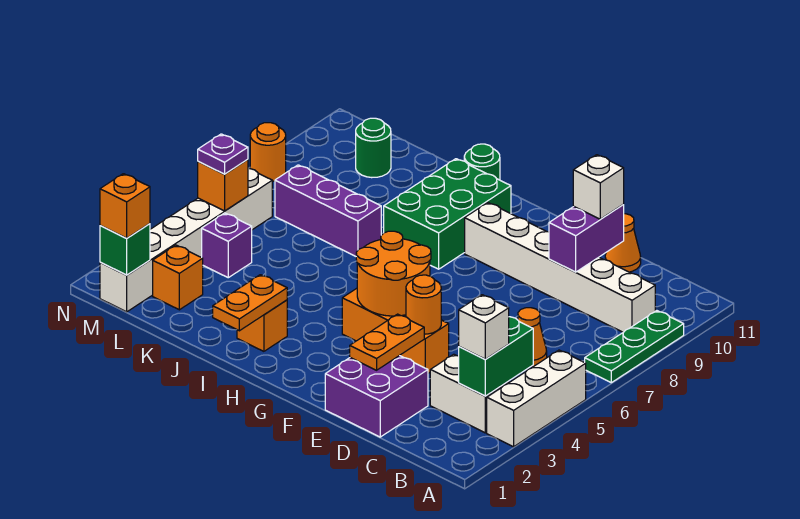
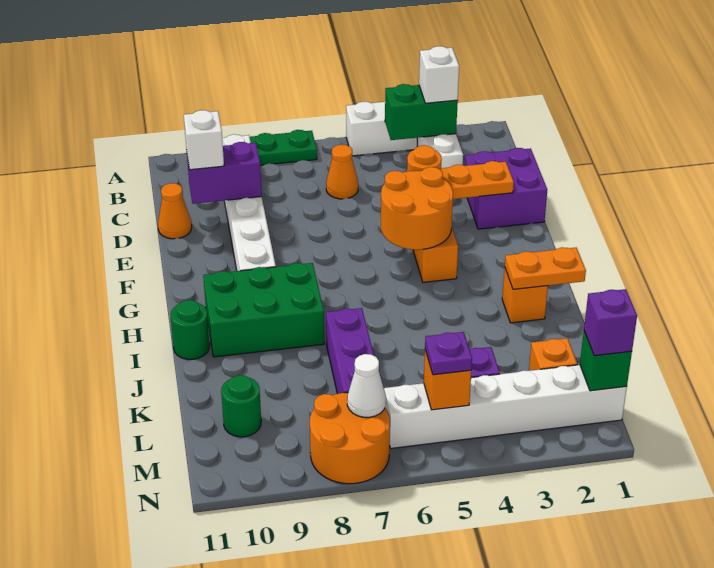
orange 1x1 brick [100,174,150,238] -> purple 1x1 brick [584,289,637,356]
none -> white 1x1 cone [347,354,386,417]
orange 1x1 round brick [250,123,286,181] -> orange 2x2 round brick [310,393,390,484]

